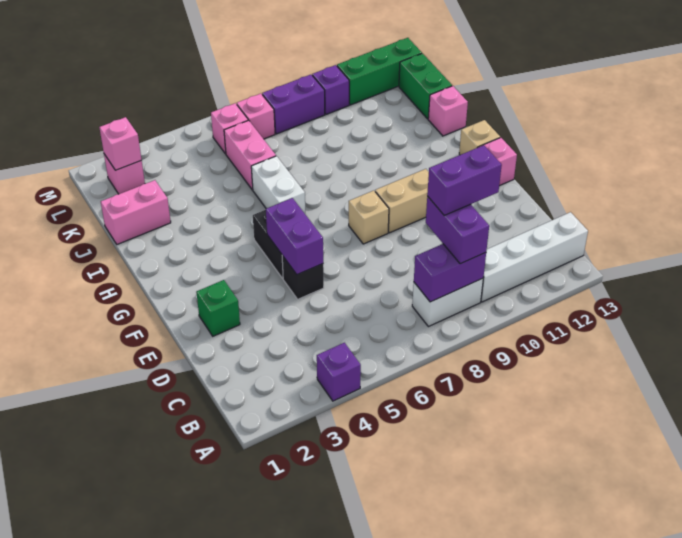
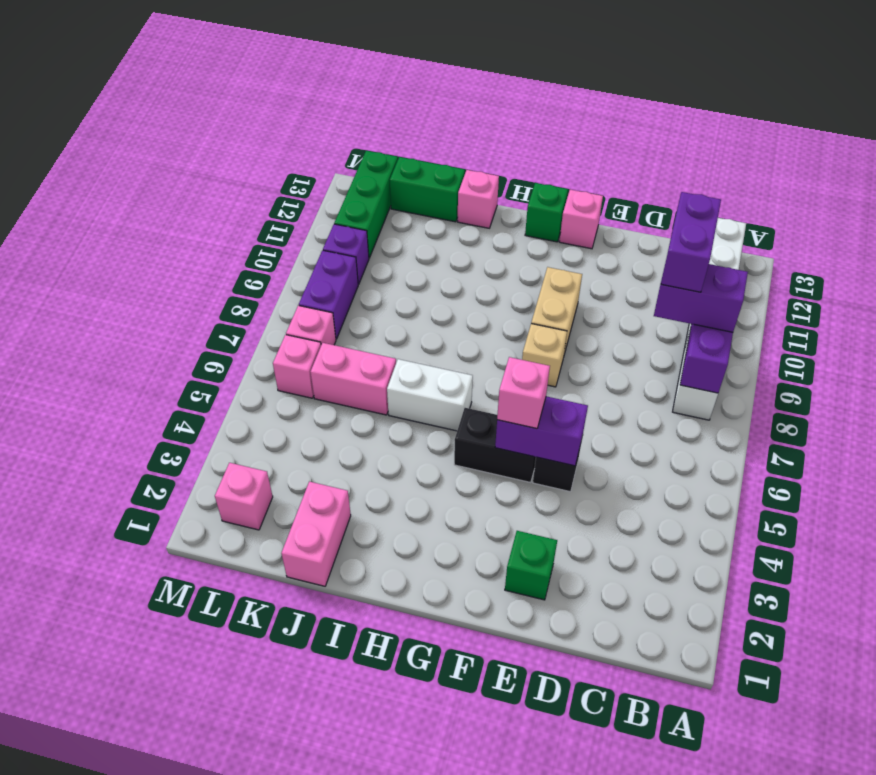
purple 1x1 brick [317,343,361,401] -> none
tan 1x1 brick [459,120,500,155] -> green 1x1 brick [525,183,568,242]
pink 1x1 brick [99,117,142,170] -> pink 1x1 brick moved to [497,357,550,429]

